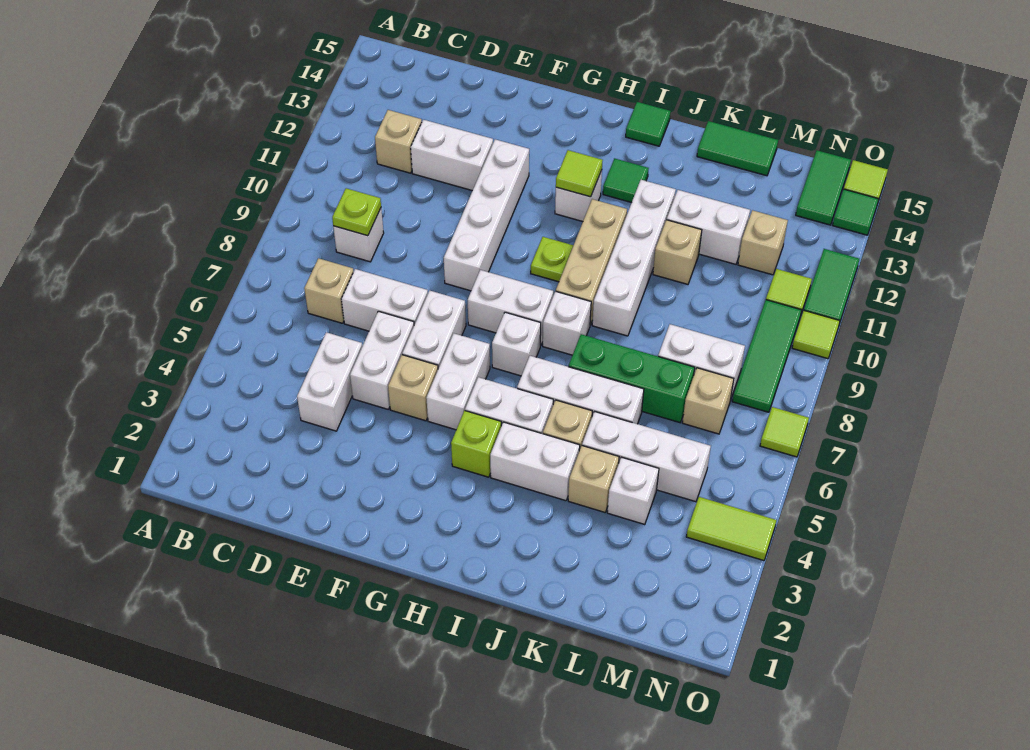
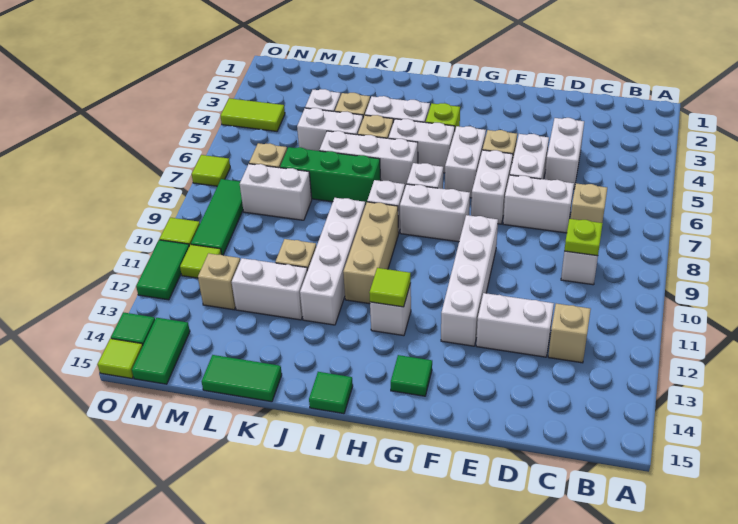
lime 1x1 plate [531,237,573,282] -> none
green 1x1 tile [603,158,649,203] -> green 1x1 tile moved to [391,355,432,396]
white 1x3 brick [582,412,711,502] -> white 1x2 brick [297,108,363,151]

